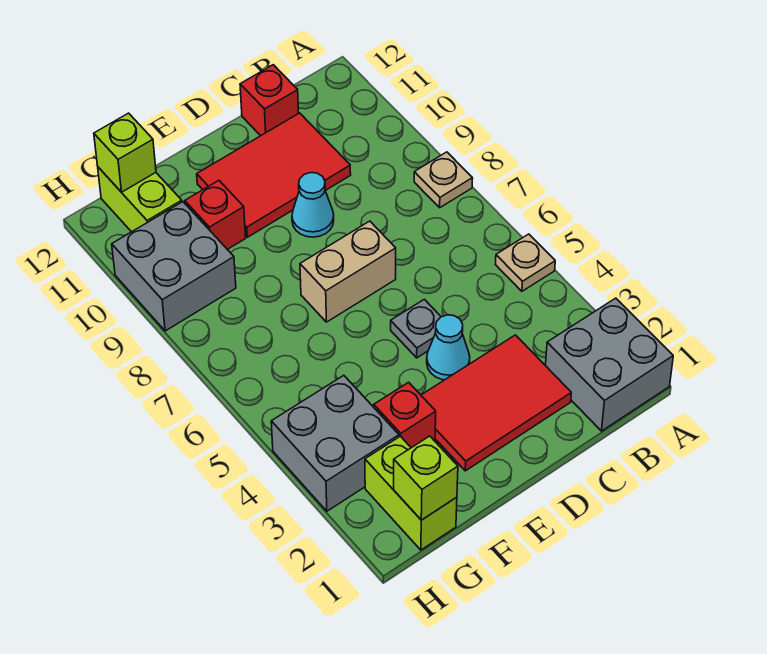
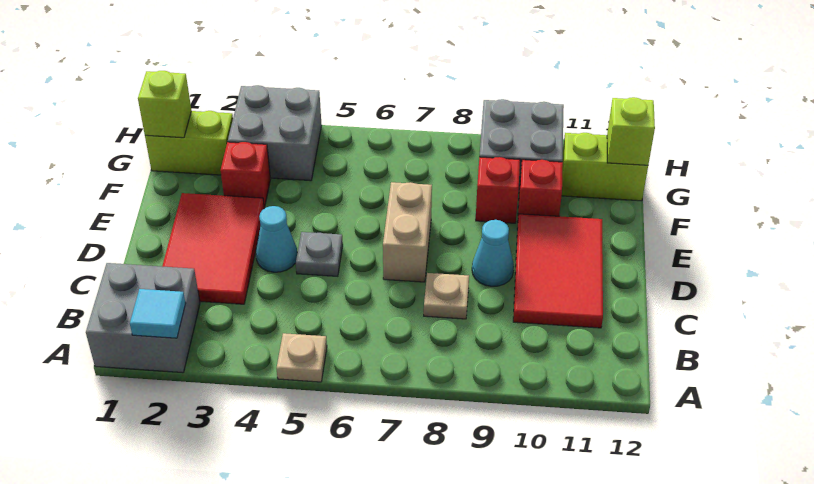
none -> cyan 1x1 tile [130,289,186,338]
tan 1x1 plate [414,152,473,208] -> tan 1x1 plate moved to [424,273,469,319]
red 1x1 brick [240,65,299,136] -> red 1x1 brick moved to [476,157,520,223]

